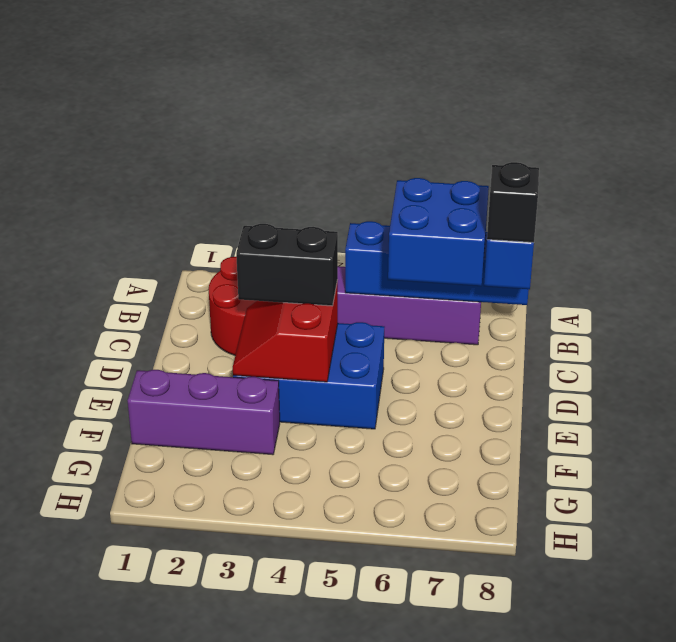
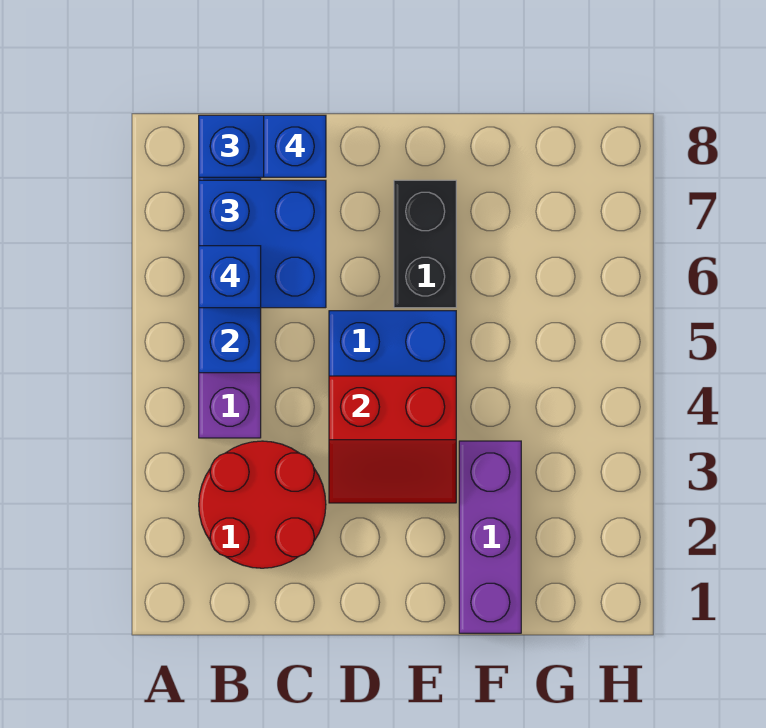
none -> blue 1x1 brick [199,246,261,308]
black 1x1 brick [487,162,539,243] -> blue 1x1 brick [264,115,326,177]
black 1x2 brick [236,224,338,306] -> black 1x2 brick moved to [394,180,456,308]

